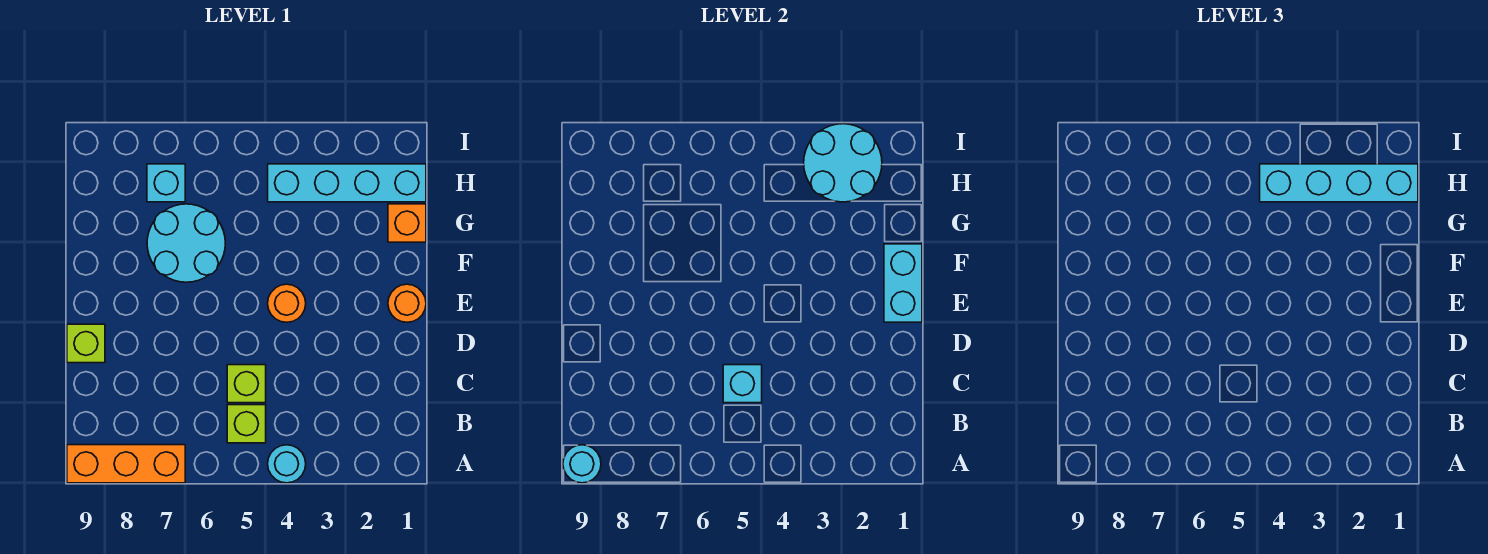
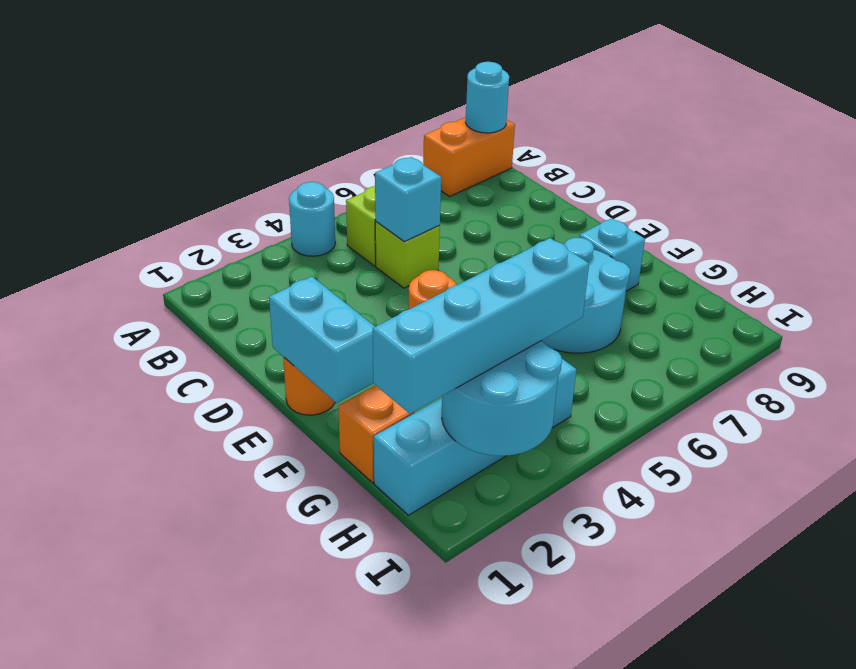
orange 1x3 brick [67,445,185,483] -> orange 1x2 brick [423,117,515,196]
lime 1x1 brick [67,324,105,363] -> none
cyan 1x1 brick [147,164,185,202] -> cyan 1x1 brick moved to [579,218,645,291]

